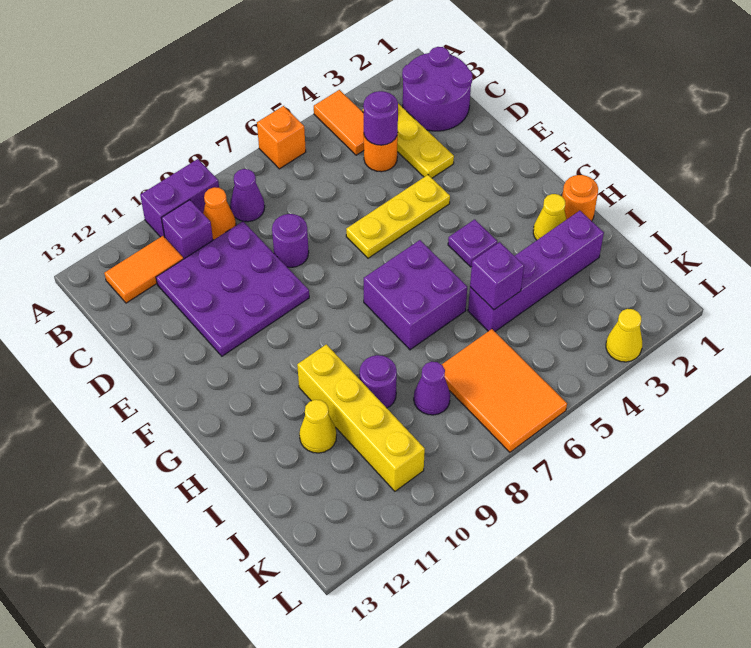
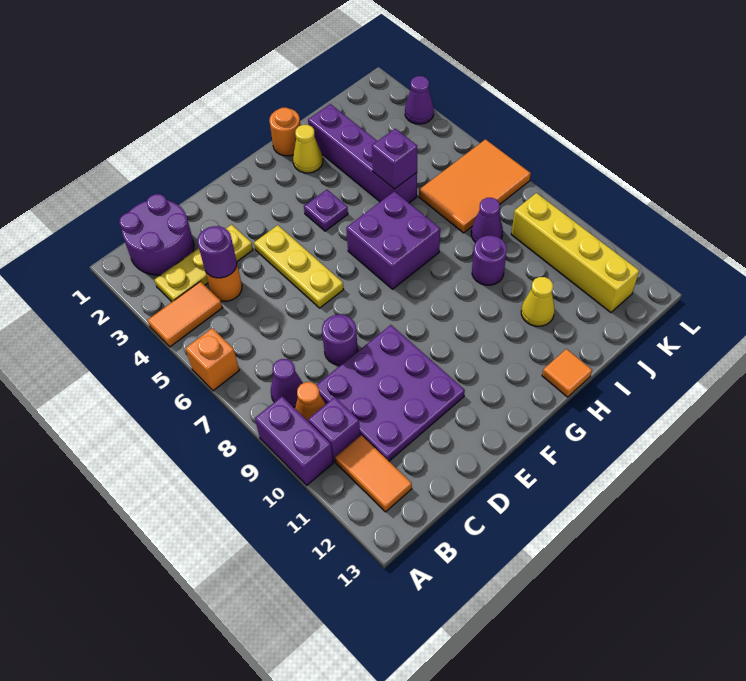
yellow 1x4 brick [297,344,425,491] -> yellow 1x4 brick turned to [511,193,639,313]
none -> orange 1x1 tile [542,349,592,397]
yellow 1x1 cone [606,309,642,362] -> purple 1x1 cone [405,76,434,124]

